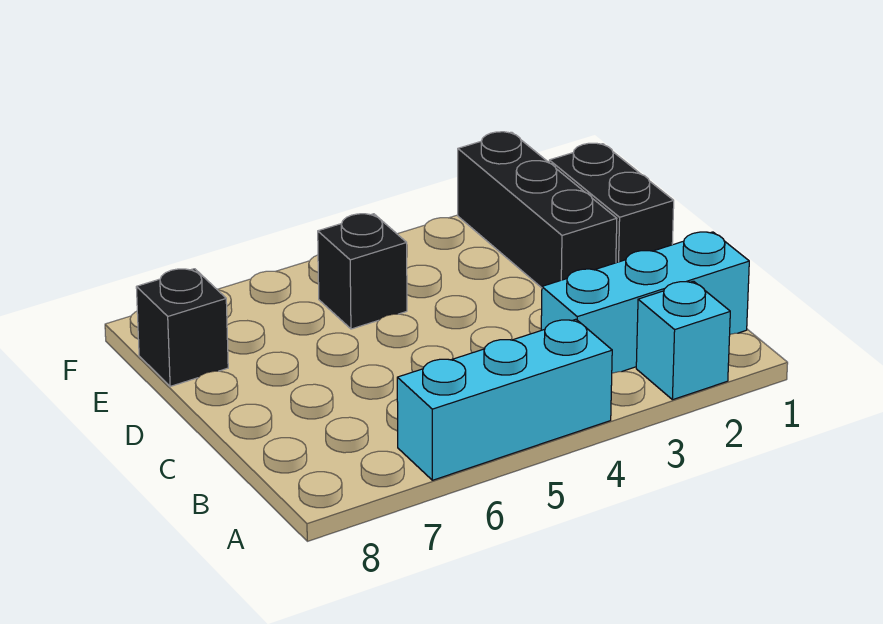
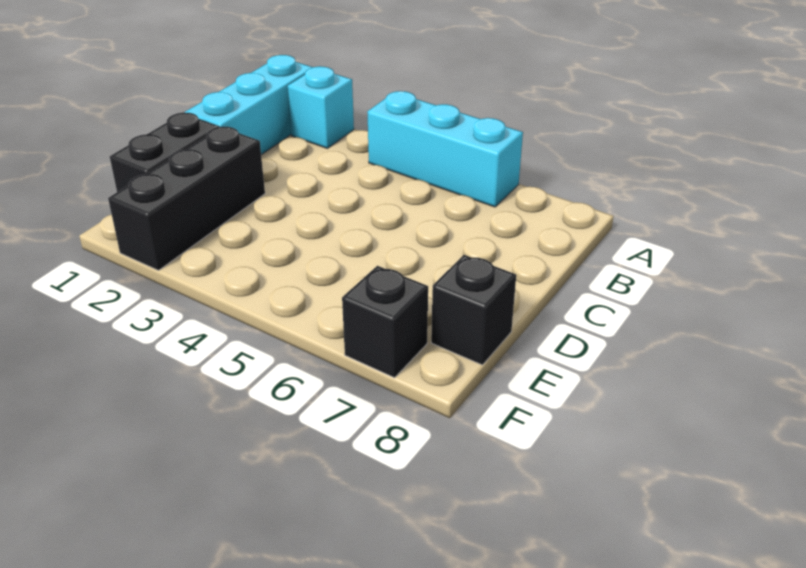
cyan 1x3 brick [541,232,749,373] -> cyan 1x3 brick turned to [185,55,313,155]
black 1x1 brick [318,214,407,329] -> black 1x1 brick moved to [342,266,428,378]

